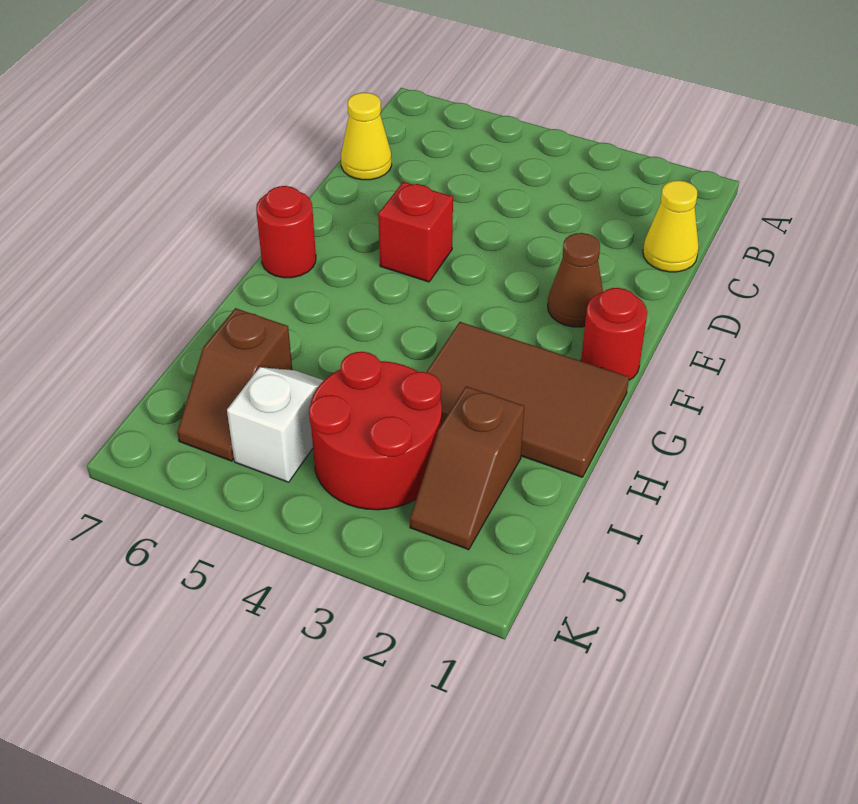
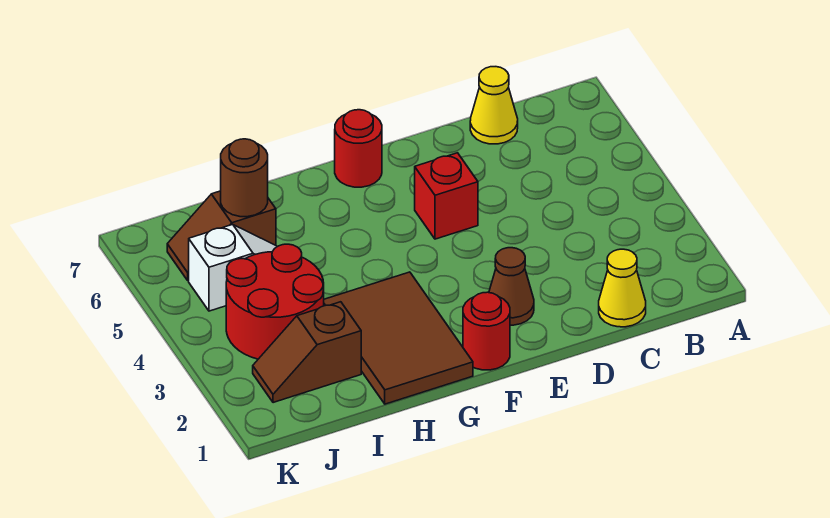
none -> brown 1x1 round brick [221,139,268,217]

